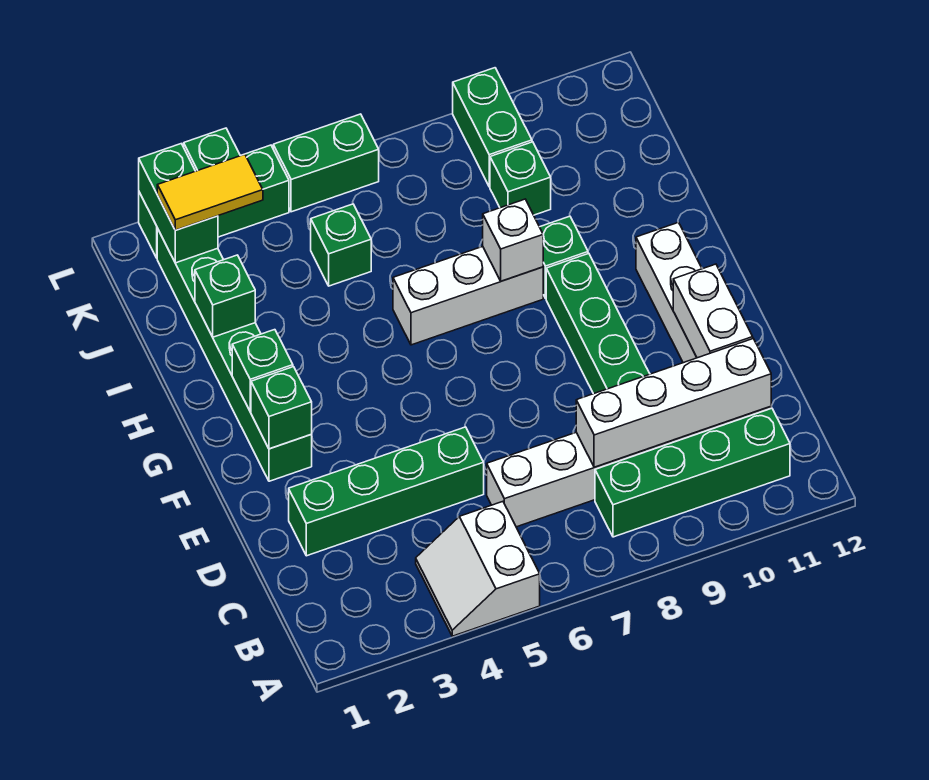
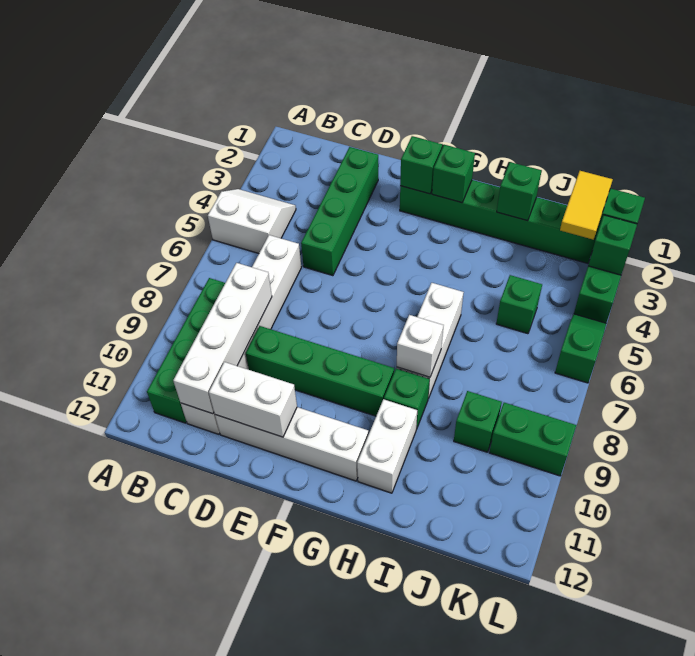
none -> white 1x2 brick [357,399,417,493]
green 1x2 brick [273,114,379,212] -> green 1x2 slope [555,314,606,383]

